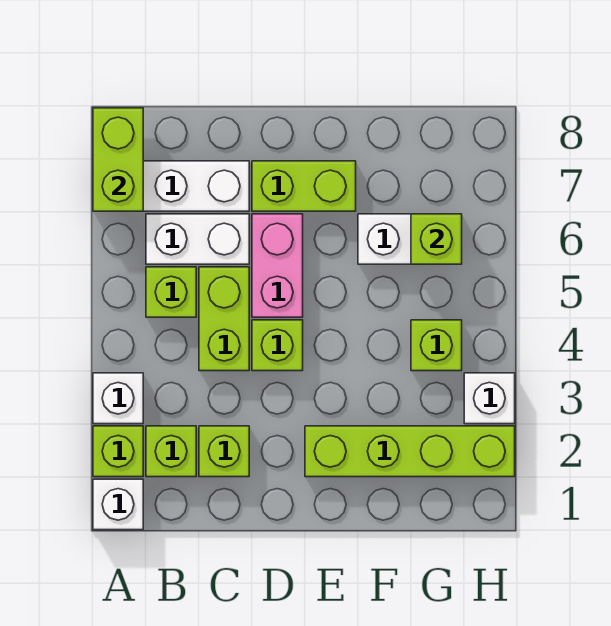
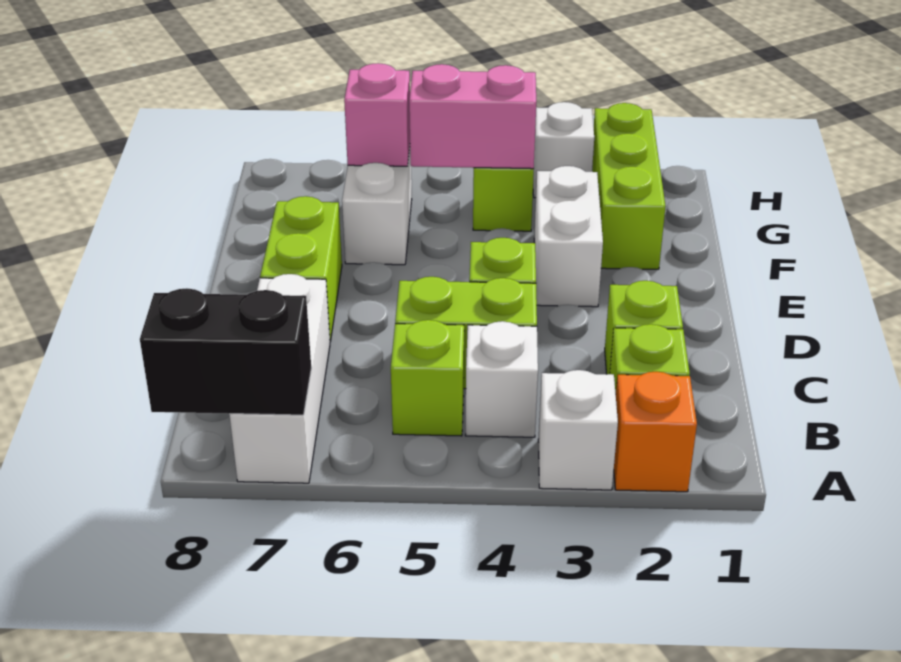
white 1x1 brick [93,479,143,530] -> white 1x1 brick moved to [465,321,538,437]
lime 1x1 brick [93,426,143,477] -> orange 1x1 brick [614,372,697,492]
lime 1x2 brick [93,108,143,211] -> black 1x2 brick [140,288,311,415]
white 1x2 brick [146,214,249,264] -> white 1x2 brick moved to [534,166,603,307]
pink 1x2 brick [252,214,303,317] -> pink 1x2 brick moved to [409,64,536,169]
lime 1x4 brick [305,426,515,477] -> lime 1x3 brick [592,103,666,269]
lime 1x1 brick [411,214,462,264] -> pink 1x1 brick [344,63,410,166]

